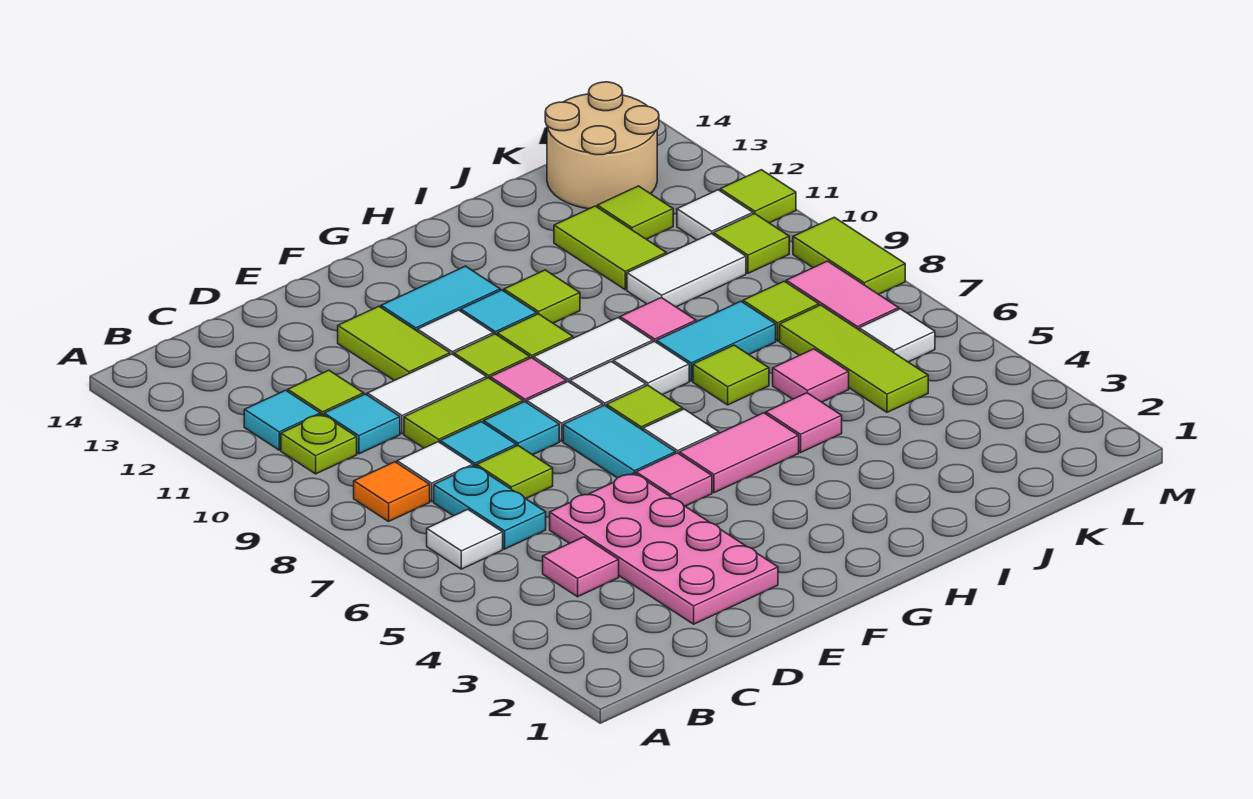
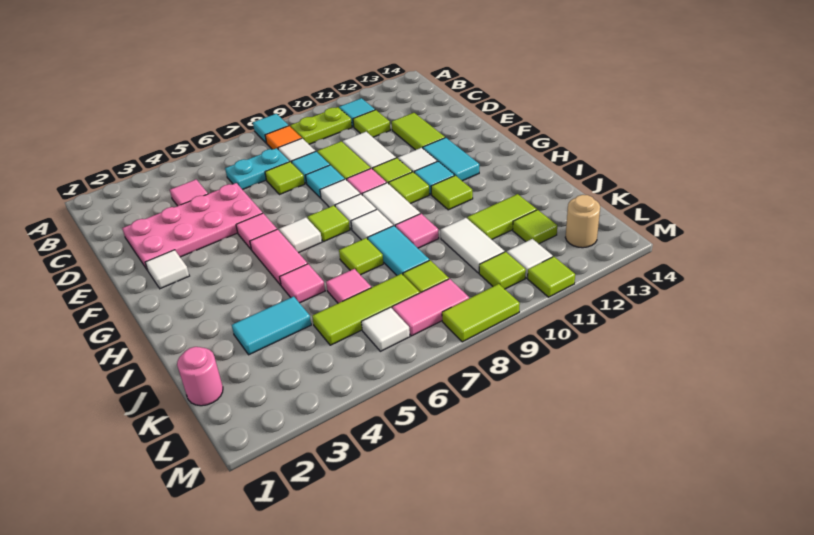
white 1x1 tile [427,509,503,569] -> white 1x1 tile moved to [145,250,189,289]
lime 1x1 plate [281,414,357,474] -> lime 1x2 plate [290,107,352,144]
cyan 1x1 tile [324,394,400,454] -> cyan 1x1 tile moved to [253,114,289,143]
lime 1x2 tile [338,306,450,380] -> lime 1x2 tile turned to [392,113,445,150]
cyan 1x2 tile [563,405,676,478] -> cyan 1x2 tile moved to [232,296,311,355]
none -> pink 1x1 round brick [177,347,223,406]
tan 2x2 round brick [545,82,659,209] -> tan 1x1 round brick [565,195,600,248]

